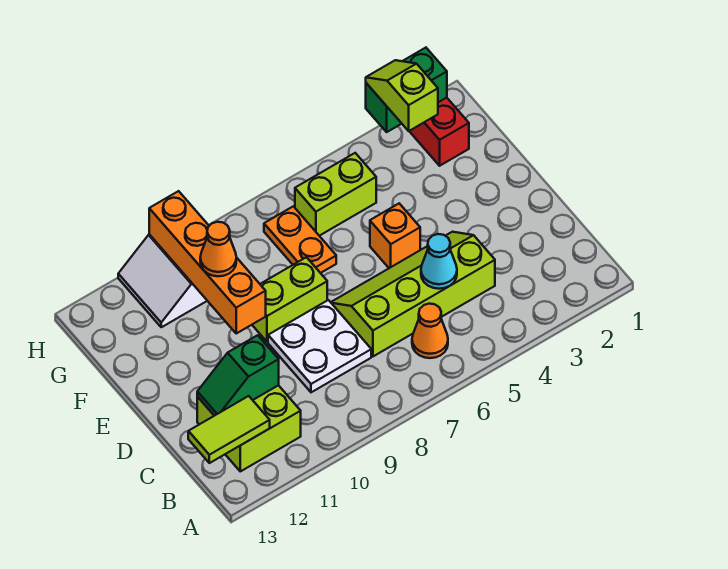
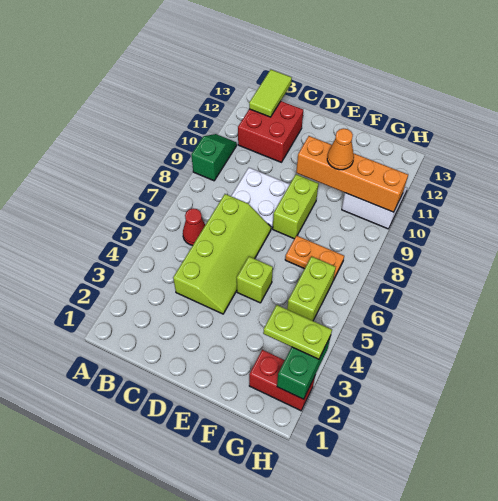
orange 1x1 cone [412,304,448,358] -> red 1x1 cone [183,208,205,245]
lime 2x2 brick [197,385,301,471] -> red 2x2 brick [238,101,303,162]
cyan 1x1 cone [421,234,457,289] -> none
green 1x2 slope [197,335,279,416] -> green 1x2 slope moved to [191,134,237,181]
orange 1x1 brick [370,204,420,268] -> lime 1x1 brick [237,257,273,303]
lime 1x2 slope [366,60,438,131] -> lime 1x2 plate [263,305,332,359]

